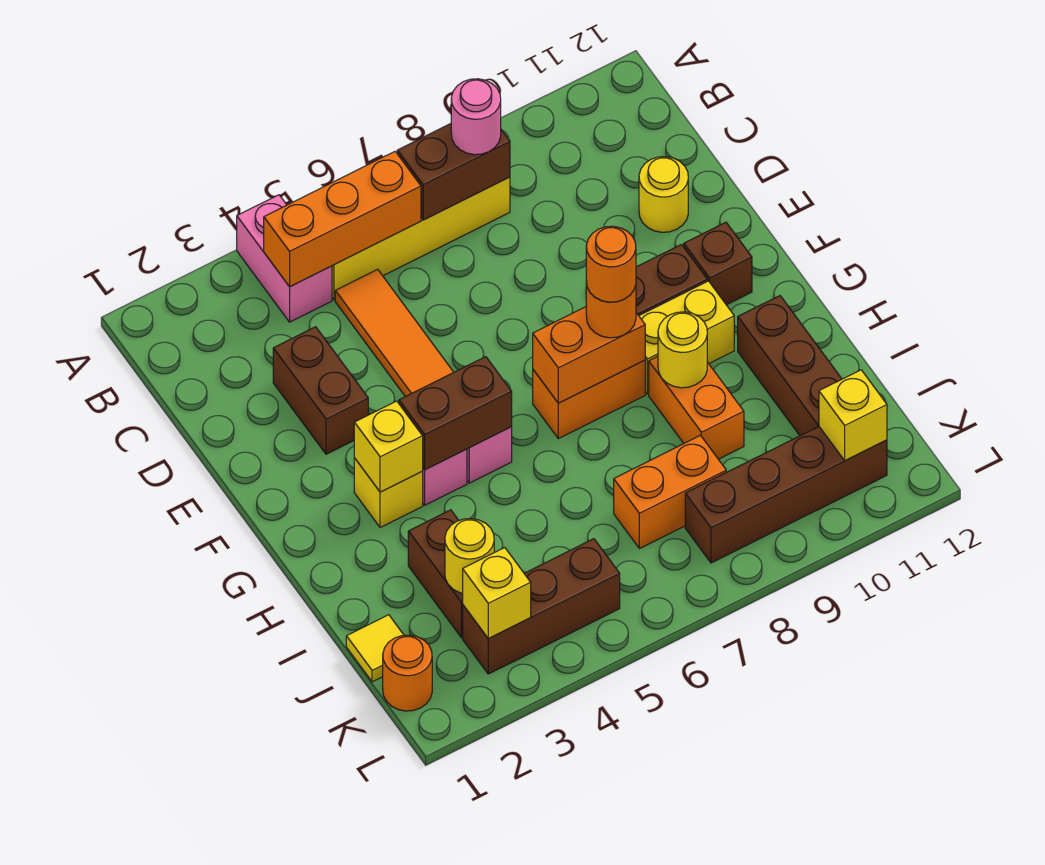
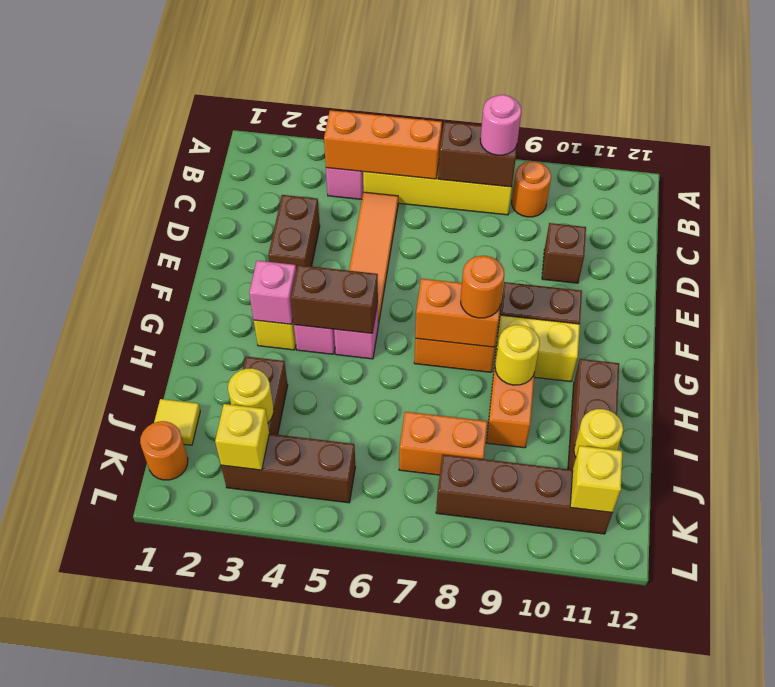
yellow 1x1 round brick [639,157,688,232] -> yellow 1x1 round brick moved to [574,409,623,457]
brown 1x1 brick [684,222,752,305] -> brown 1x1 brick moved to [542,223,586,283]
yellow 1x1 brick [354,401,423,492] -> pink 1x1 brick [249,261,296,324]
orange 1x1 round brick [586,226,636,302] -> orange 1x1 round brick moved to [512,161,551,217]

